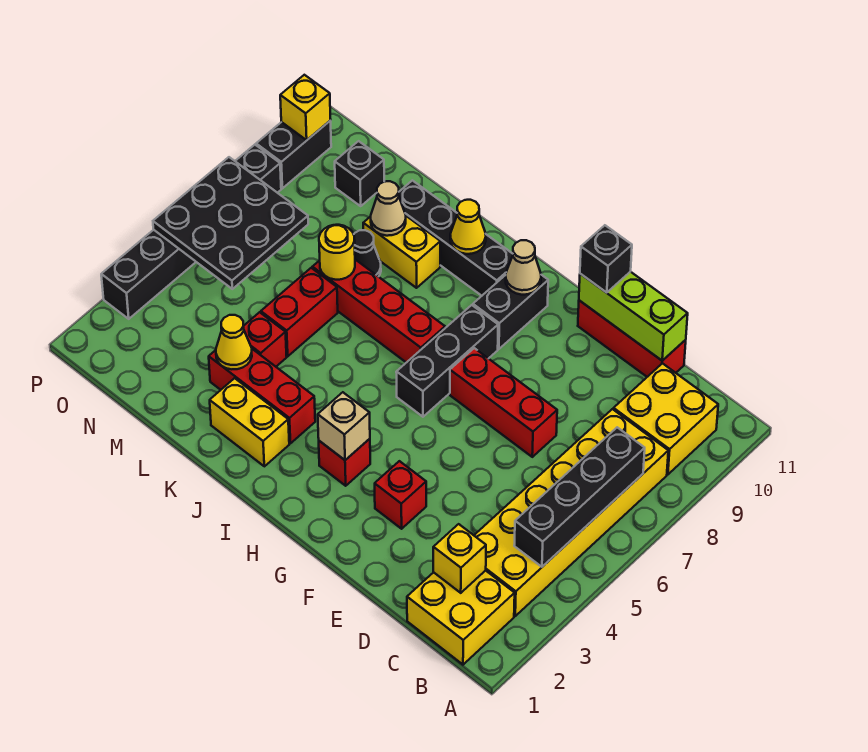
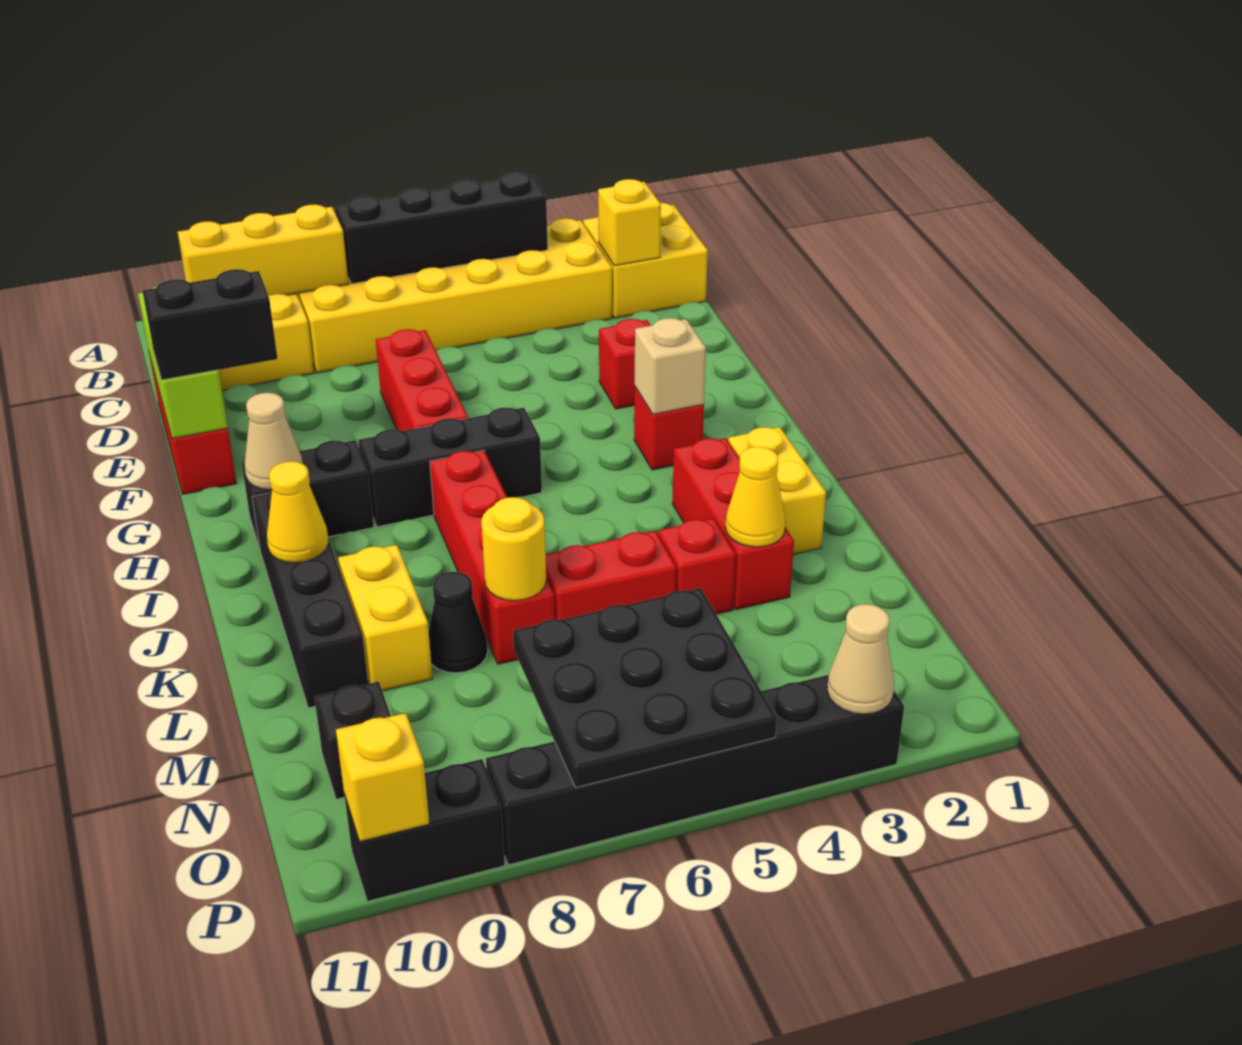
none -> yellow 1x3 brick [178,205,349,296]
black 1x1 brick [580,225,632,293] -> black 1x2 brick [143,269,278,380]
tan 1x1 cone [371,181,406,236] -> tan 1x1 cone moved to [827,604,894,714]

